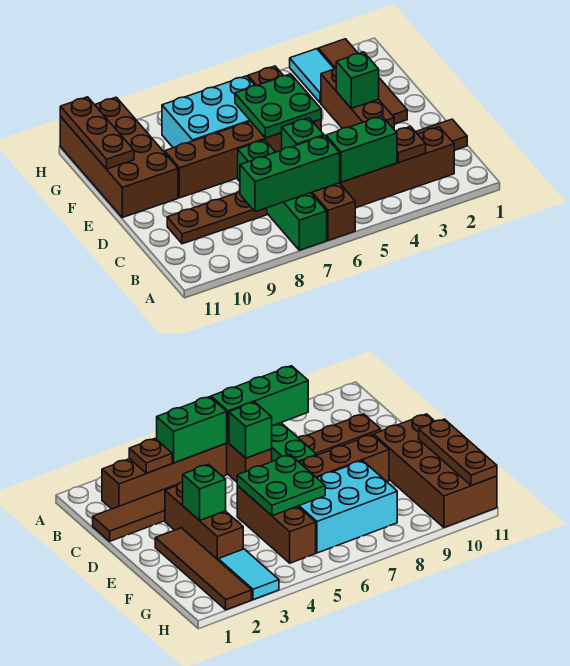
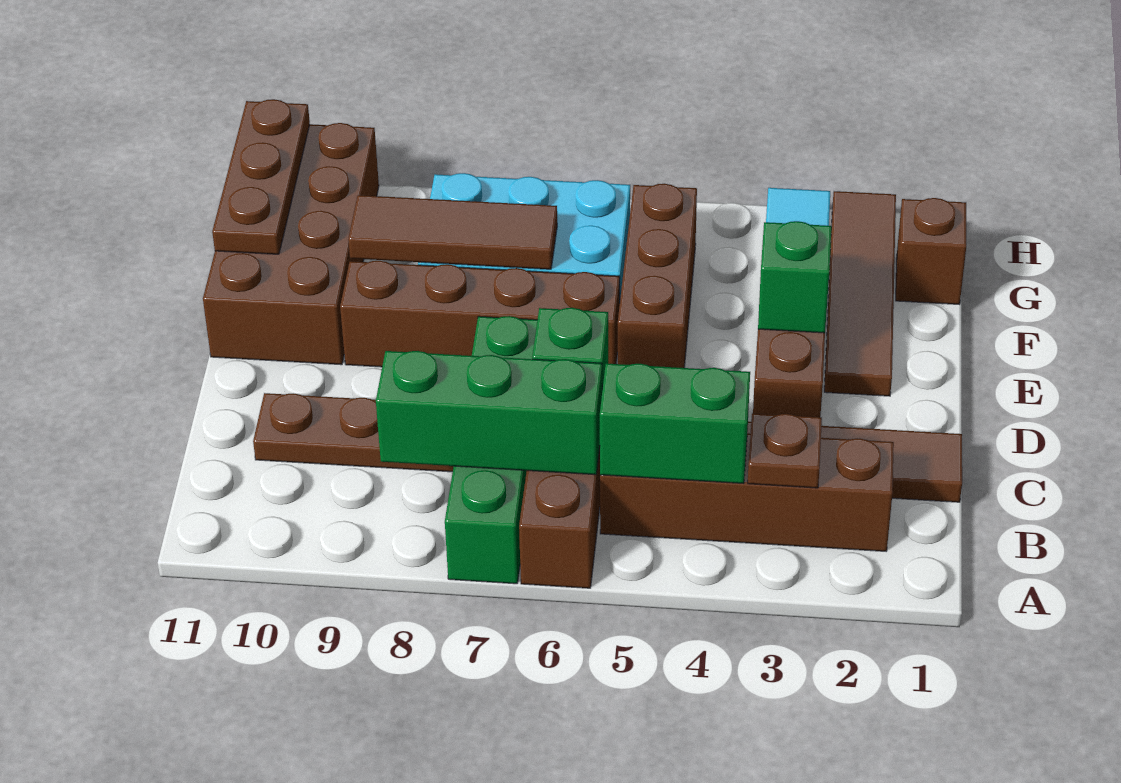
green 2x2 plate [235,74,321,138] -> none
none -> brown 1x3 tile [348,195,557,269]
none -> brown 1x1 brick [896,198,966,304]

